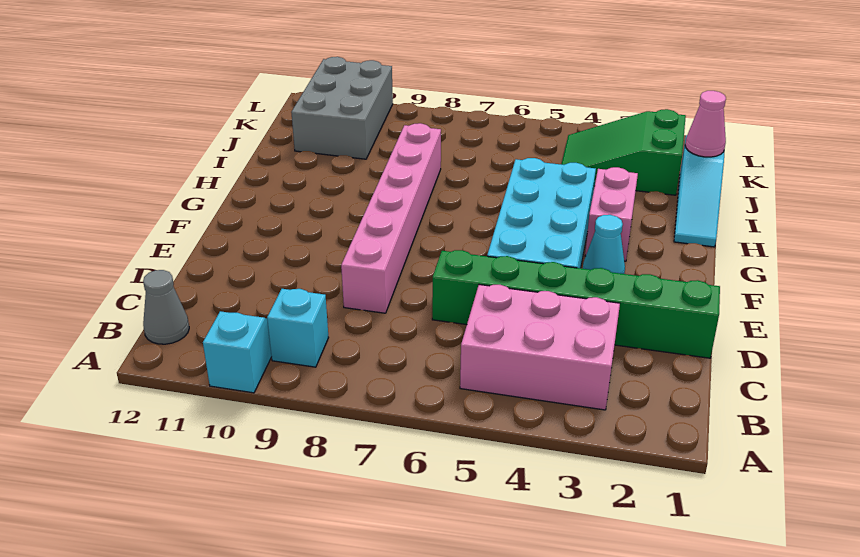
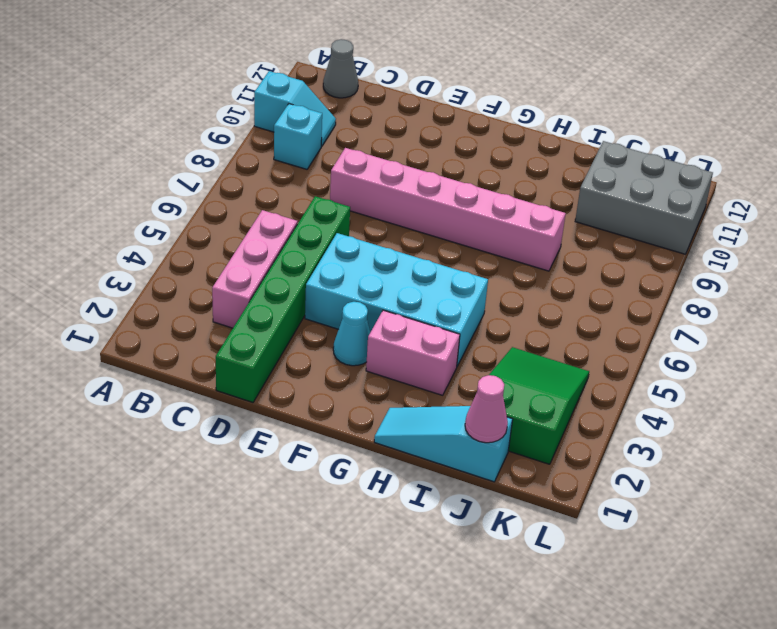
pink 2x3 brick [460,285,620,410] -> pink 1x3 brick [212,210,298,328]

